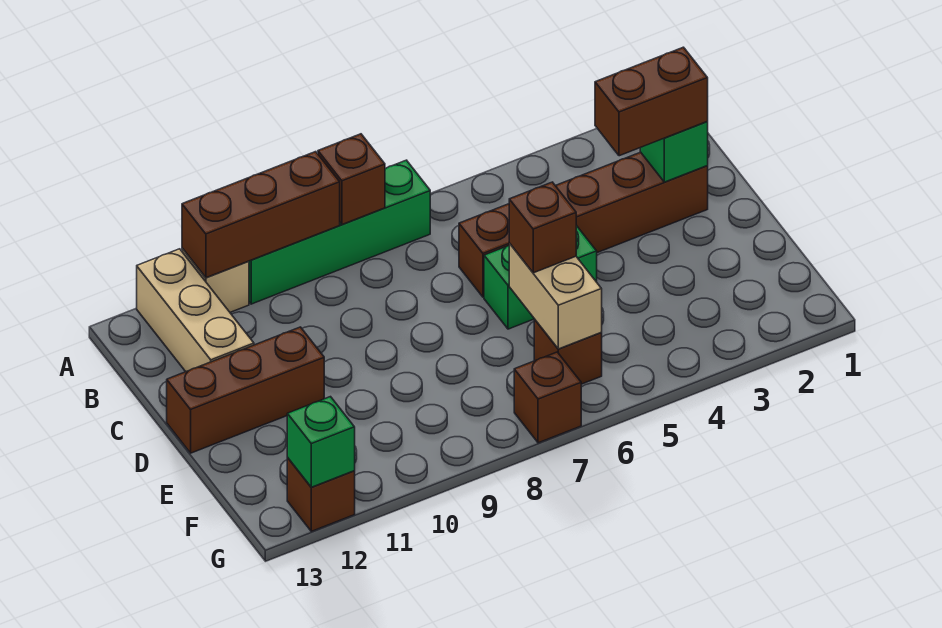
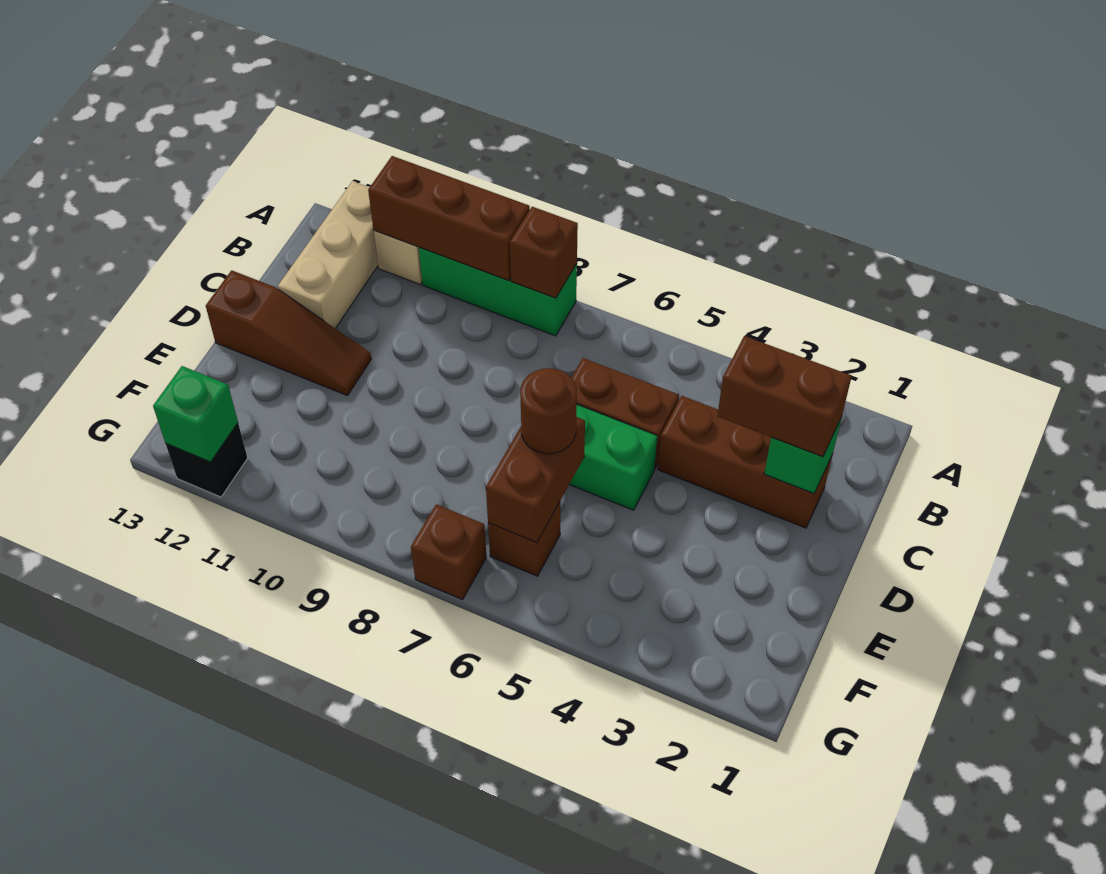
green 1x4 brick [249,160,430,304] -> green 1x3 brick [419,247,577,336]
brown 1x3 brick [167,327,324,453] -> brown 1x3 slope [206,270,371,395]
tan 1x2 brick [509,243,602,349] -> brown 1x2 brick [486,417,585,543]
brown 1x1 brick [509,182,576,273] -> brown 1x1 round brick [520,368,577,454]
brown 1x1 brick [287,458,355,531] -> black 1x1 brick [166,423,248,497]

